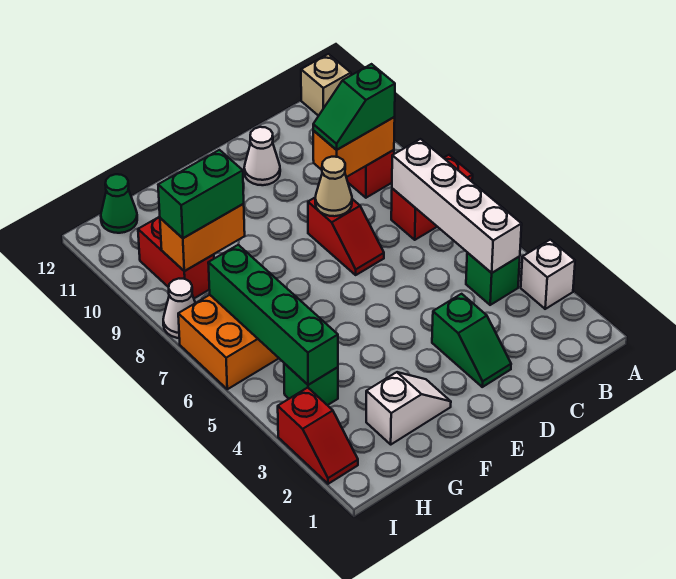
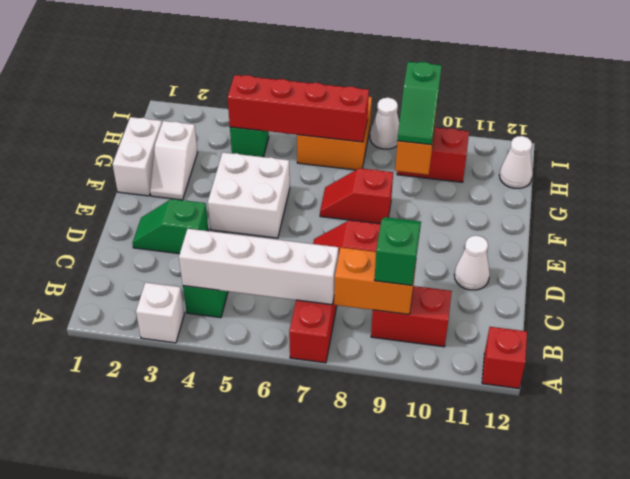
tan 1x1 brick [301,54,351,116] -> red 1x1 brick [482,327,527,389]
orange 1x2 brick [313,117,395,177] -> orange 1x2 brick turned to [334,247,416,315]
tan 1x1 cone [315,157,352,216] -> none
none -> white 2x2 brick [208,153,290,238]
none -> white 1x2 brick [113,117,162,196]
green 1x2 brick [158,150,244,238] -> green 1x2 slope [397,62,442,145]
green 1x4 brick [208,245,338,385] -> red 1x4 brick [228,75,369,142]
green 1x1 cone [101,174,137,233] -> white 1x1 cone [499,136,533,188]
red 1x2 slope [278,388,358,484] -> red 1x2 slope moved to [320,168,393,224]

